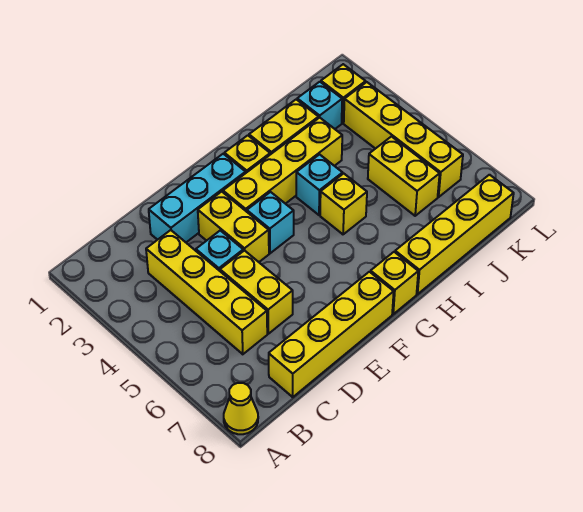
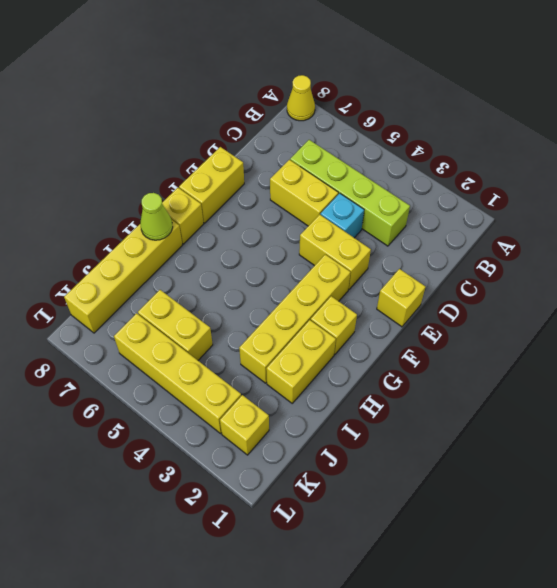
yellow 1x4 brick [146,230,267,354] -> lime 1x4 brick [290,140,410,246]
yellow 1x4 brick [269,272,394,397] -> yellow 1x2 brick [179,147,244,223]
cyan 1x3 brick [149,154,246,242] -> none
cyan 1x1 brick [247,192,294,253] -> none
cyan 1x1 brick [296,155,343,215] -> none
yellow 1x1 brick [320,174,367,234] -> yellow 1x1 brick moved to [377,269,425,327]
none -> lime 1x1 cone [140,193,173,240]
cyan 1x1 brick [297,82,342,129] -> none

